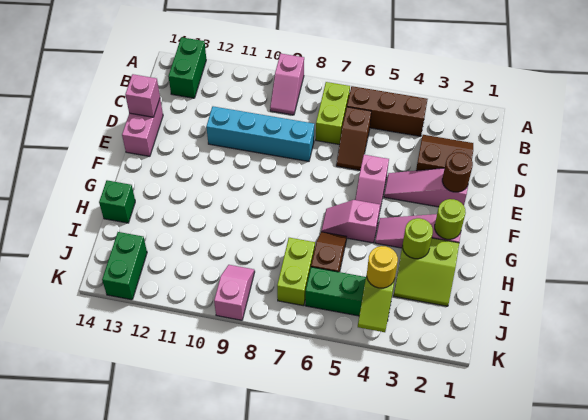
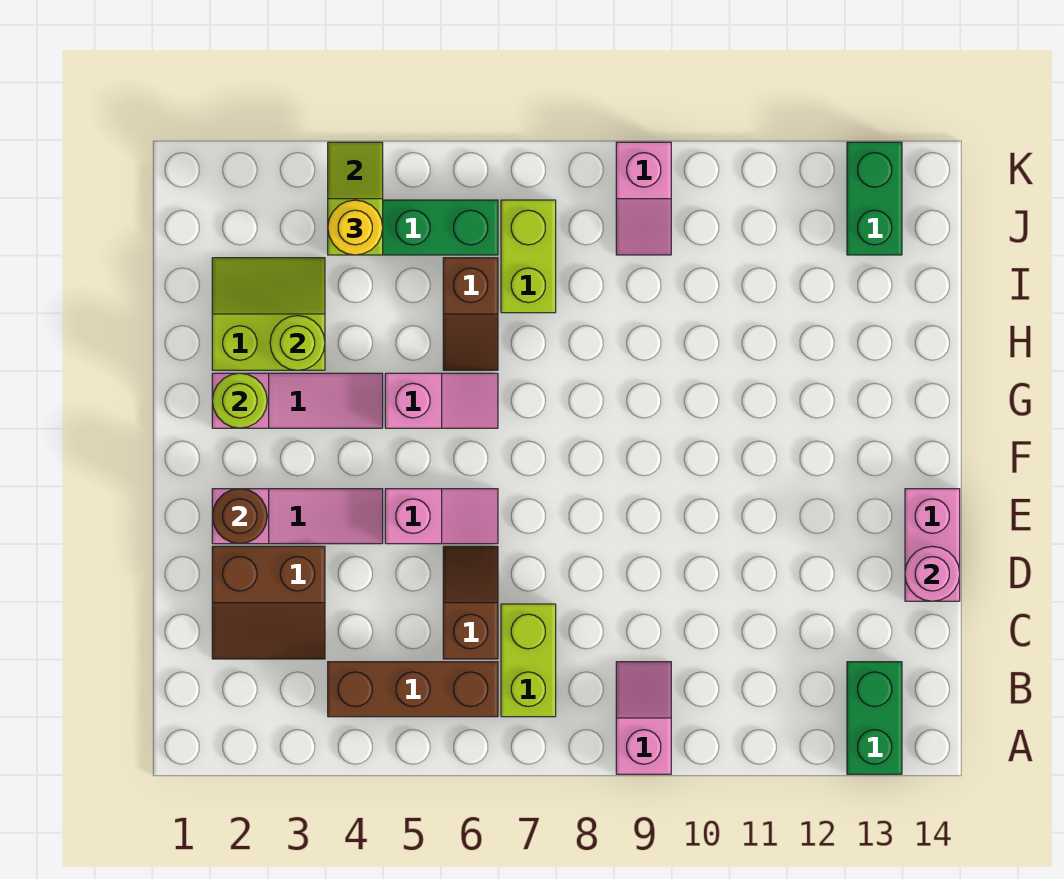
cyan 1x4 brick [206,106,315,161] -> none
pink 1x1 brick [125,74,160,117] -> pink 1x1 round brick [905,546,960,601]
pink 1x2 slope [355,155,389,213] -> pink 1x2 slope turned to [385,489,498,544]
green 1x1 brick [99,180,135,223] -> none

